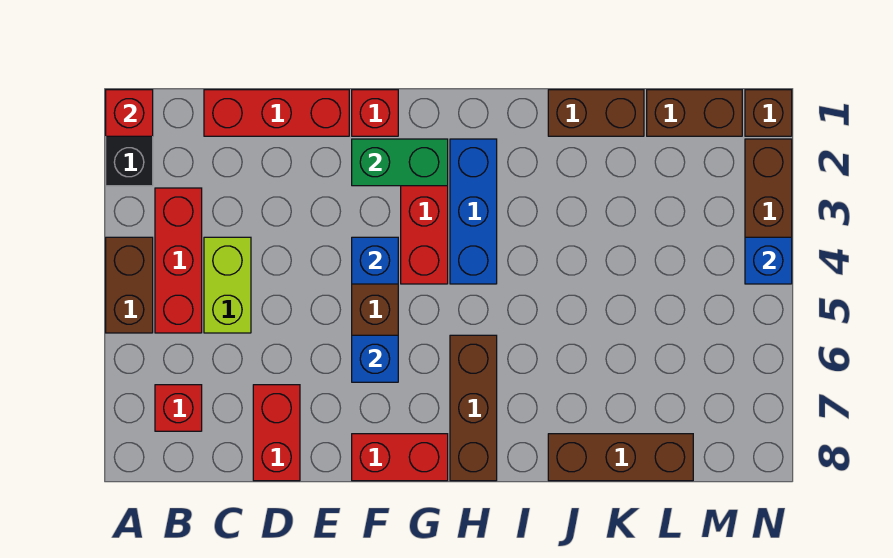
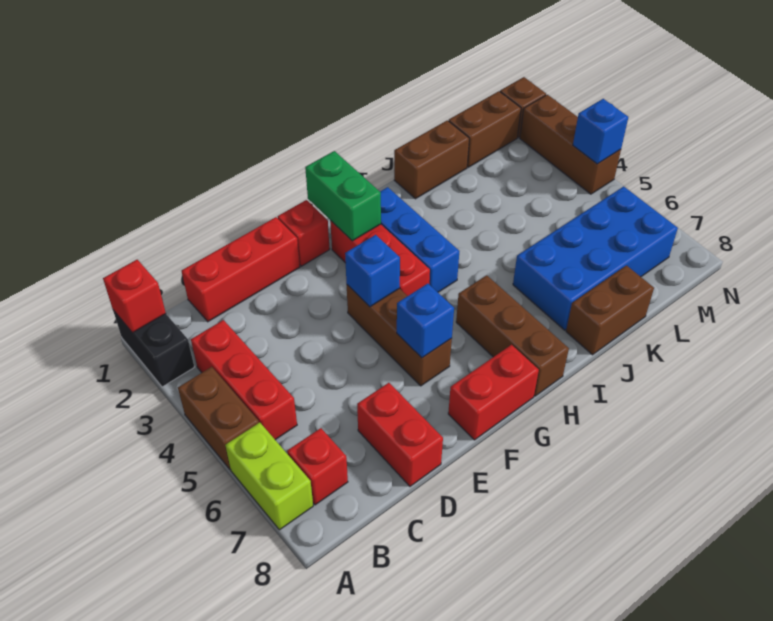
lime 1x2 brick [204,237,251,333] -> lime 1x2 brick moved to [225,423,313,530]
green 1x2 brick [352,139,448,186] -> green 1x2 brick turned to [305,151,381,241]
none -> blue 2x4 brick [513,186,678,330]
brown 1x3 brick [548,434,693,481] -> brown 1x2 brick [566,266,654,355]

